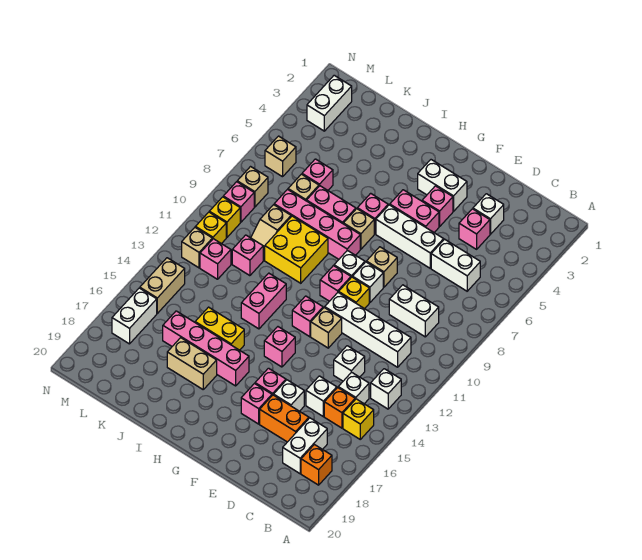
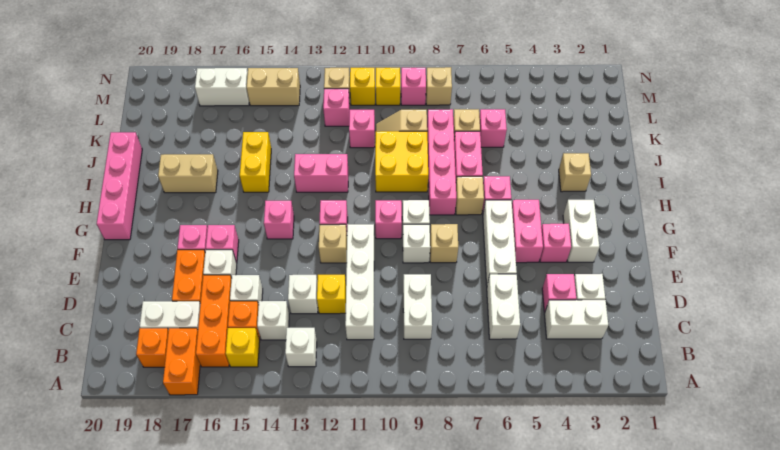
none -> orange 1x2 brick [163,328,200,395]
none -> orange 1x3 brick [196,275,232,367]
yellow 1x1 brick [339,277,369,309] -> yellow 1x1 brick moved to [317,275,346,314]
pink 1x4 brick [163,311,249,386] -> pink 1x4 brick moved to [97,132,142,240]
tan 1x2 brick [167,338,217,389] -> tan 1x2 brick turned to [158,154,218,193]
white 1x2 brick [307,75,352,131] -> white 1x2 brick moved to [544,300,608,339]
tan 1x1 brick [265,136,296,177] -> tan 1x1 brick moved to [559,153,591,192]

